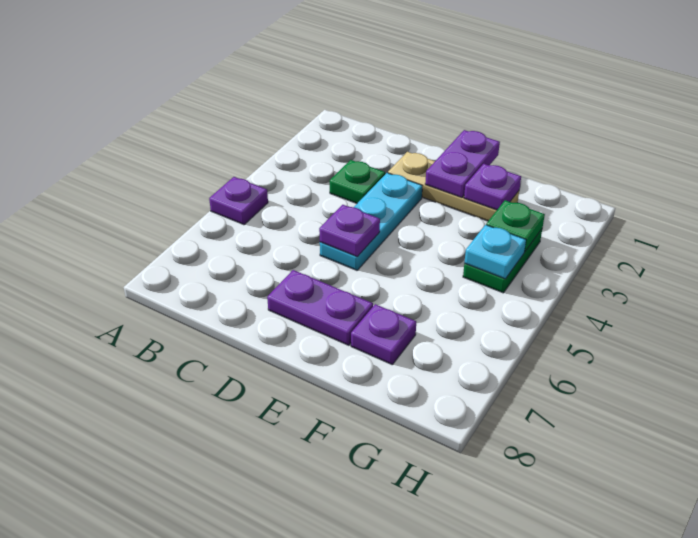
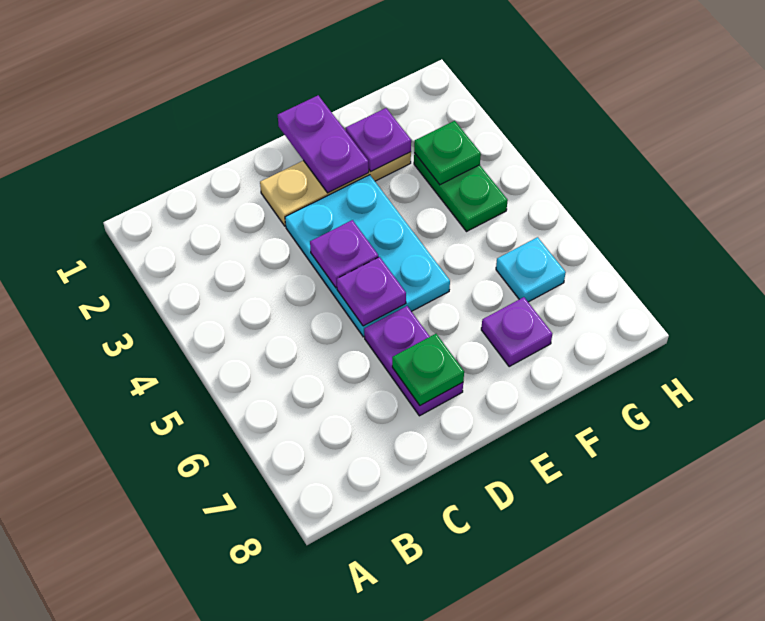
purple 1x1 plate [209,177,268,225] -> purple 1x1 plate moved to [310,220,378,288]
green 1x1 plate [330,160,385,203] -> green 1x1 plate moved to [392,334,464,406]
cyan 1x3 plate [320,173,422,270] -> cyan 2x3 plate [285,175,450,337]
purple 1x2 plate [267,270,373,345] -> purple 1x2 plate turned to [364,306,463,416]
cyan 1x1 plate [464,225,526,279] -> cyan 1x1 plate moved to [496,237,566,302]

